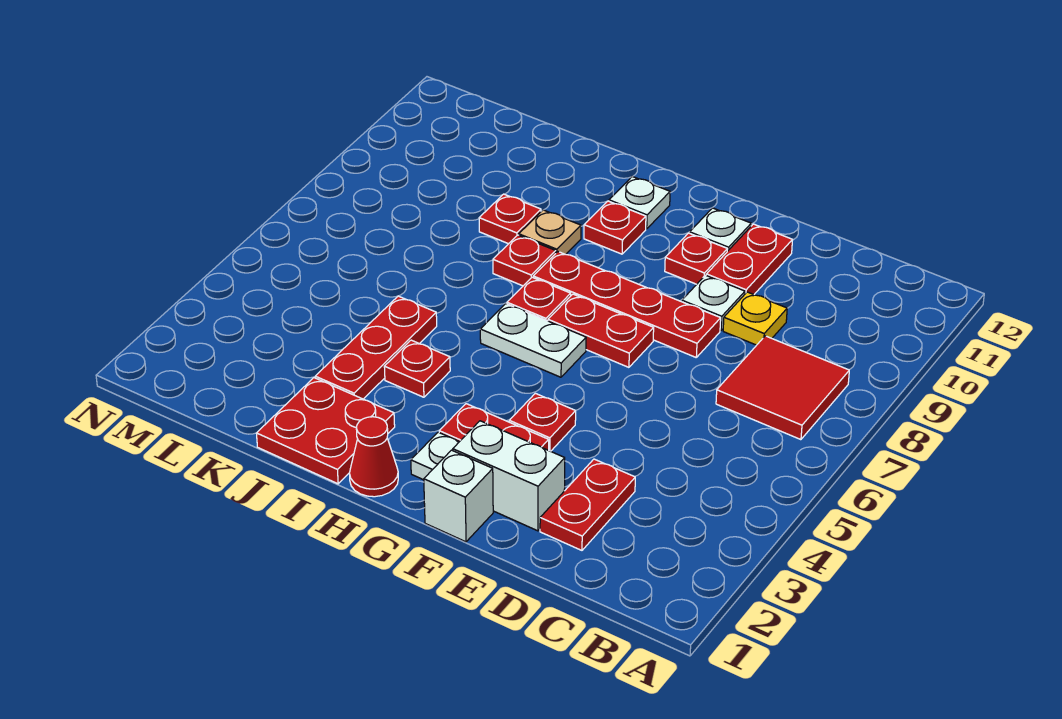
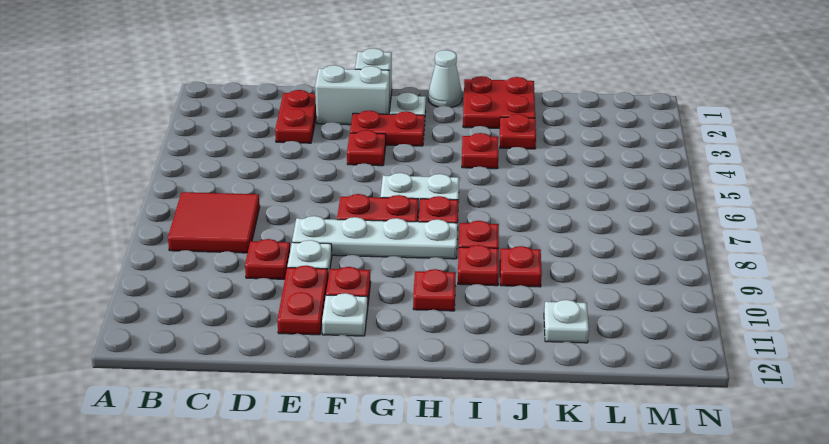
yellow 1x1 plate [723,292,787,345] -> red 1x1 plate [245,239,290,279]
red 1x4 plate [533,252,721,357] -> white 1x4 plate [292,216,458,259]
red 1x1 cone [349,417,398,497] -> white 1x1 cone [428,50,462,107]
white 1x1 plate [609,177,670,229] -> white 1x1 plate moved to [544,300,589,343]
tan 1x1 plate [519,210,581,254] -> red 1x1 plate [458,245,499,286]
red 1x3 plate [315,296,437,399] -> red 1x1 plate [500,114,536,149]

